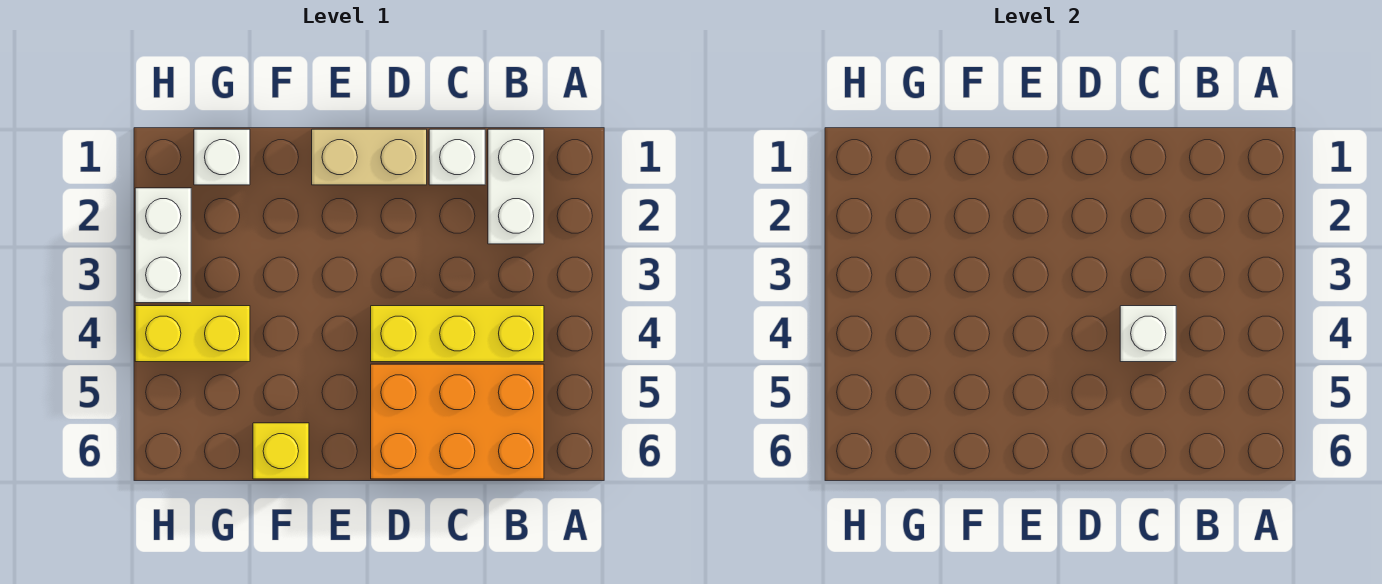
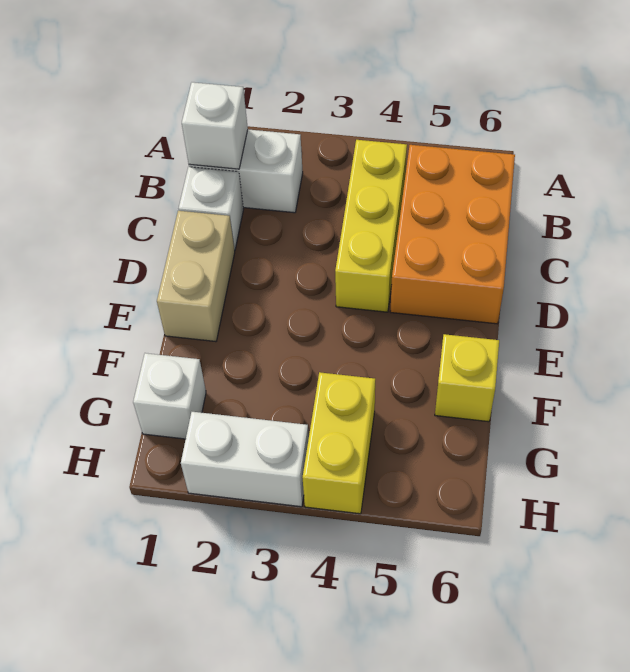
white 1x1 brick [1120,306,1176,362] -> white 1x1 brick moved to [182,82,248,169]

